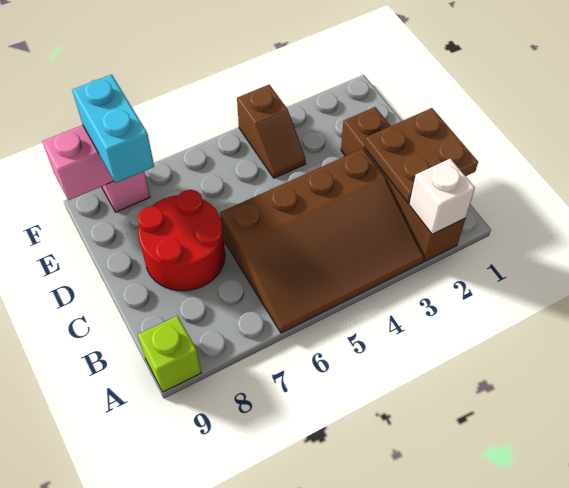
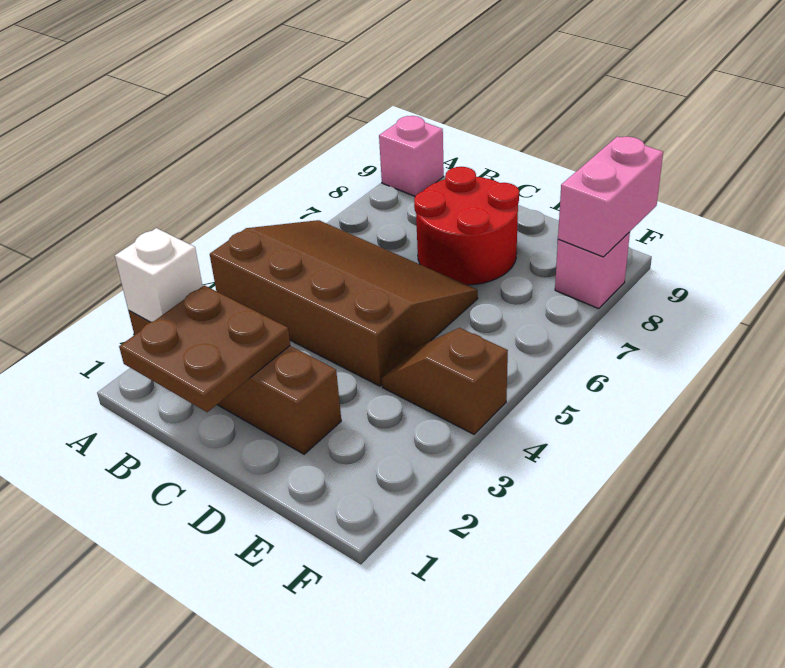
brown 3x4 slope [220,149,424,333] -> brown 3x4 slope turned to [210,220,478,386]
lime 1x1 brick [138,316,201,392] -> pink 1x1 brick [379,116,444,196]
cyan 1x2 brick [72,74,154,183] -> none

